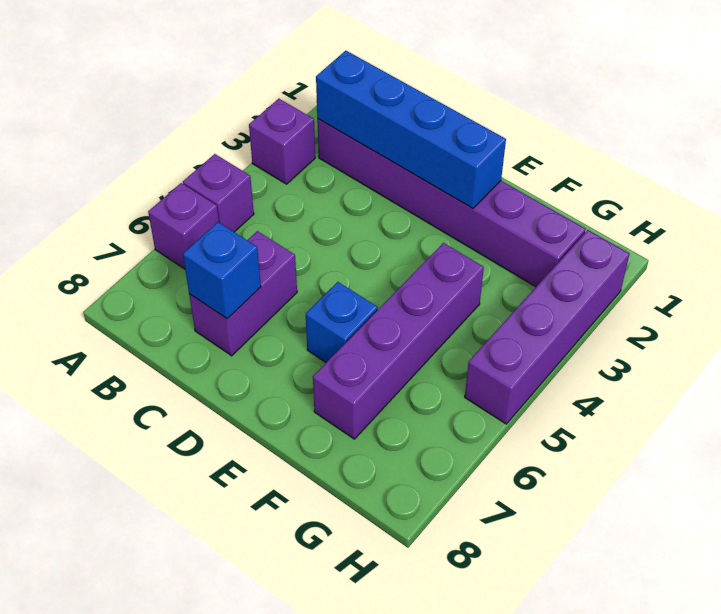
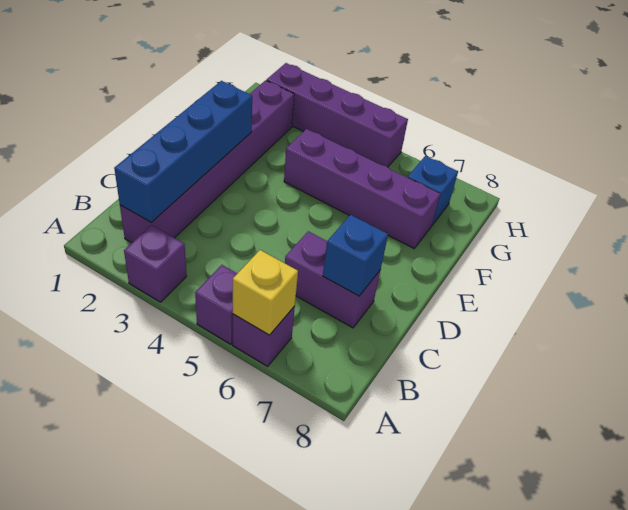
none -> yellow 1x1 brick [233,250,298,335]
blue 1x1 brick [306,282,378,362] -> blue 1x1 brick moved to [407,156,458,225]

